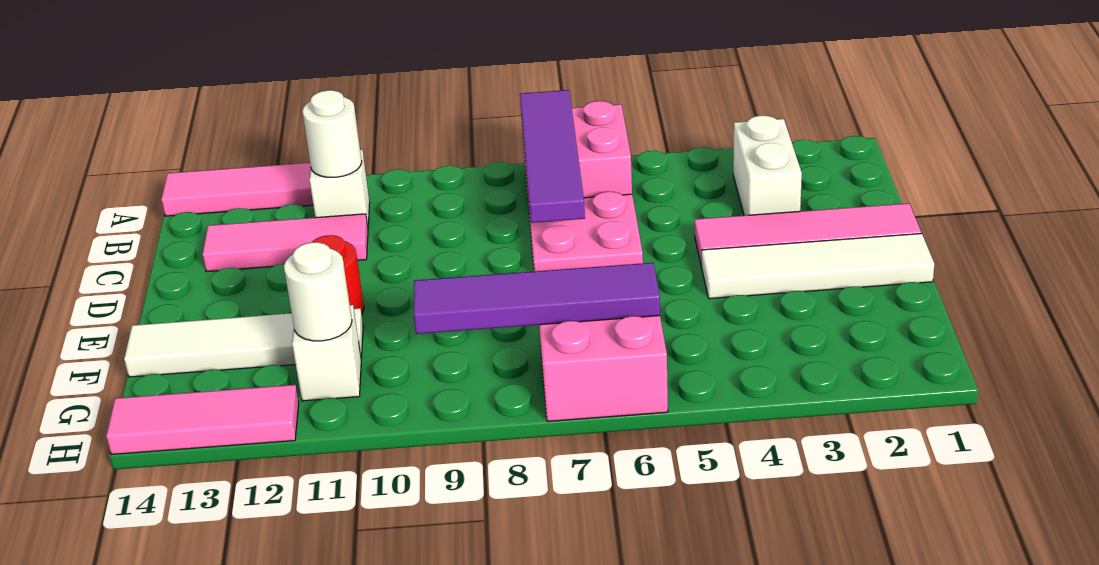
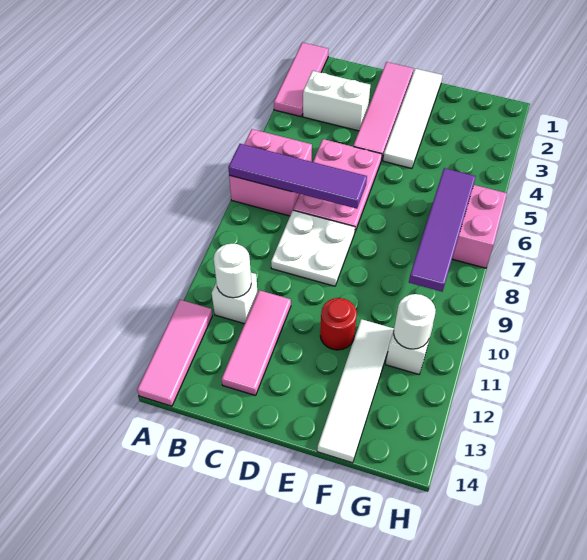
pink 2x2 plate [528,192,643,271] -> pink 2x3 plate [293,139,382,231]
none -> white 2x2 plate [271,210,355,286]
pink 1x3 tile [106,385,299,455] -> pink 1x3 tile moved to [274,42,328,117]

